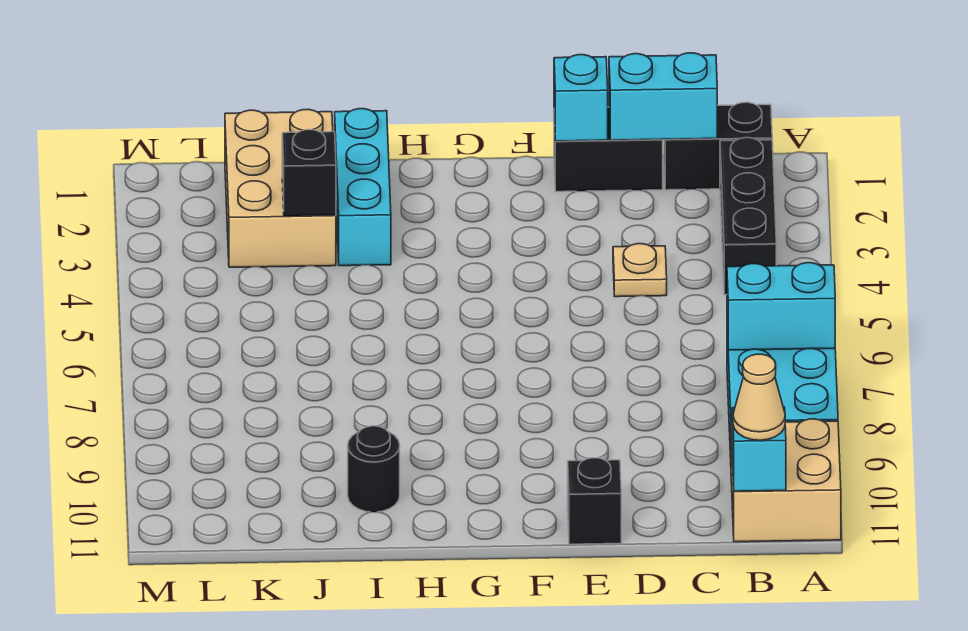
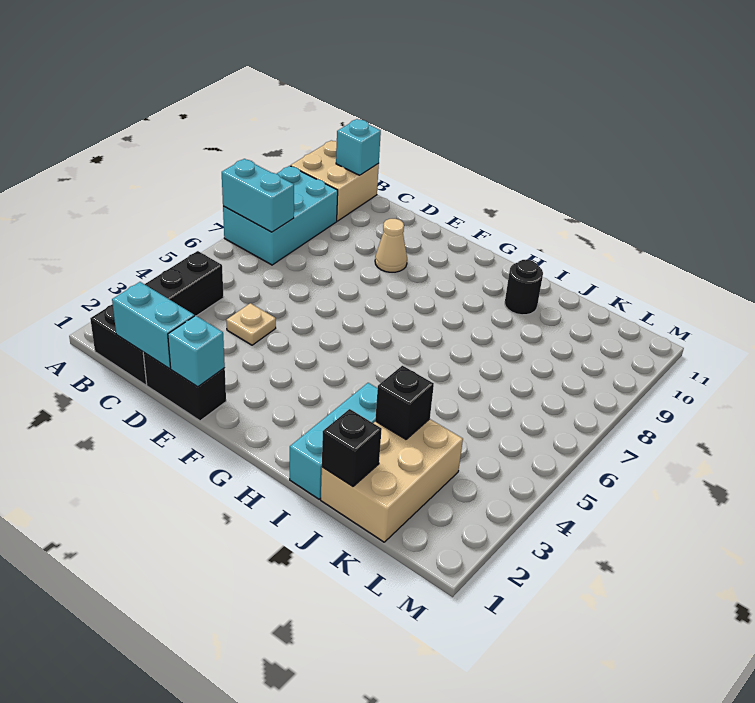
tan 1x1 cone [733,354,785,440] -> tan 1x1 cone moved to [375,219,407,272]
black 1x1 brick [568,458,621,544] -> black 1x1 brick moved to [322,409,382,486]

